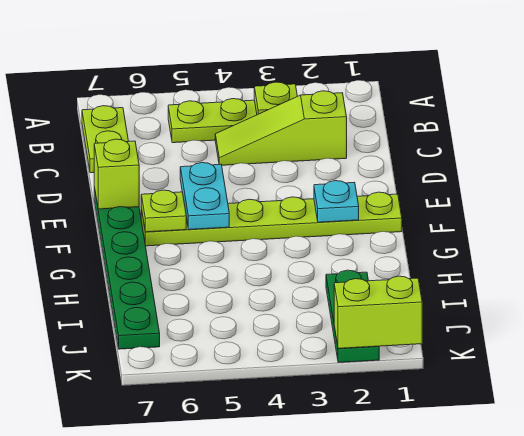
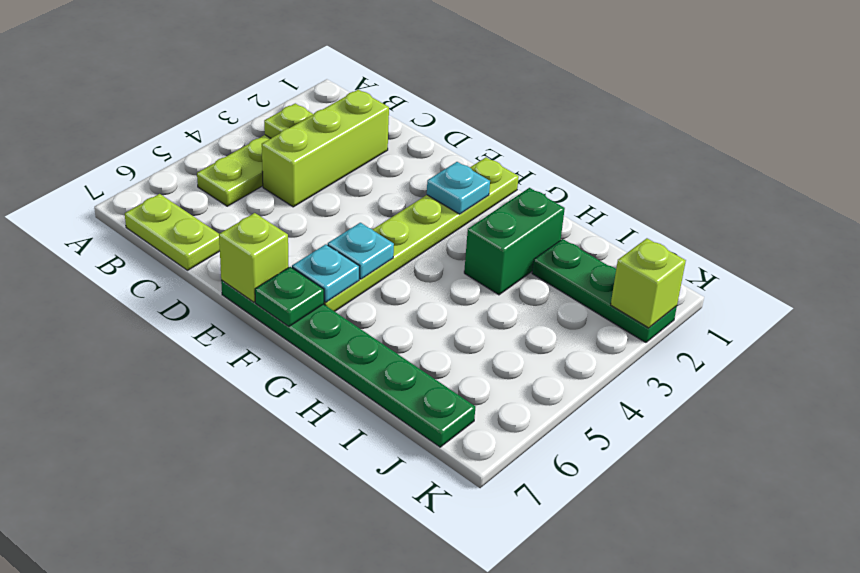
lime 1x3 slope [215,91,347,165] -> lime 1x3 brick [262,89,389,207]
cyan 1x2 plate [180,163,229,229] -> cyan 1x1 plate [328,223,394,279]
lime 1x1 plate [141,190,186,232] -> cyan 1x1 plate [292,244,360,302]
none -> green 1x1 plate [255,267,324,326]
none -> green 1x2 brick [464,188,565,295]
lime 1x2 brick [334,276,422,348] -> lime 1x1 brick [611,238,686,328]

